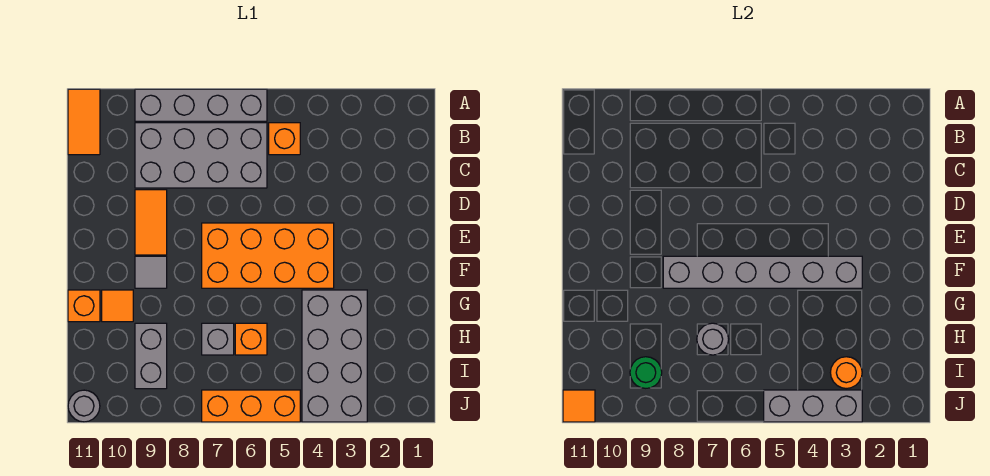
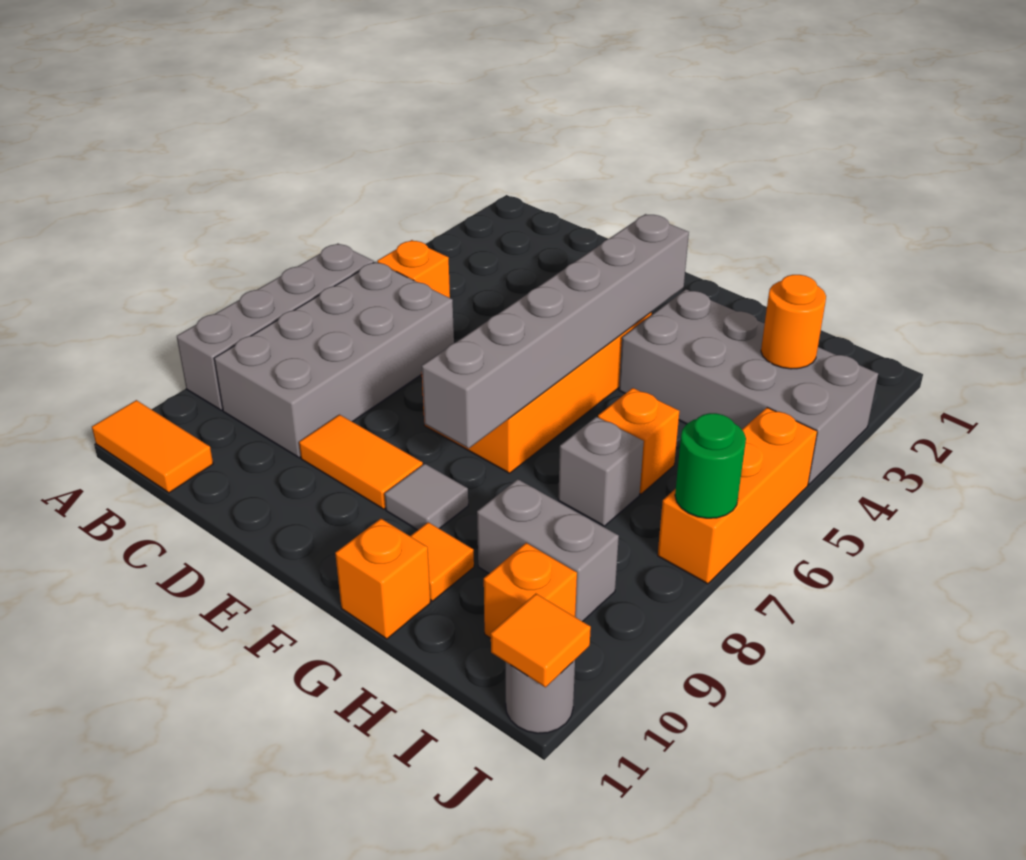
grey 1x1 round brick [697,323,729,355] -> none
green 1x1 round brick [630,357,662,388] -> green 1x1 round brick moved to [675,413,746,518]
none -> orange 1x1 brick [484,543,577,638]
grey 1x3 brick [764,390,862,422] -> none

